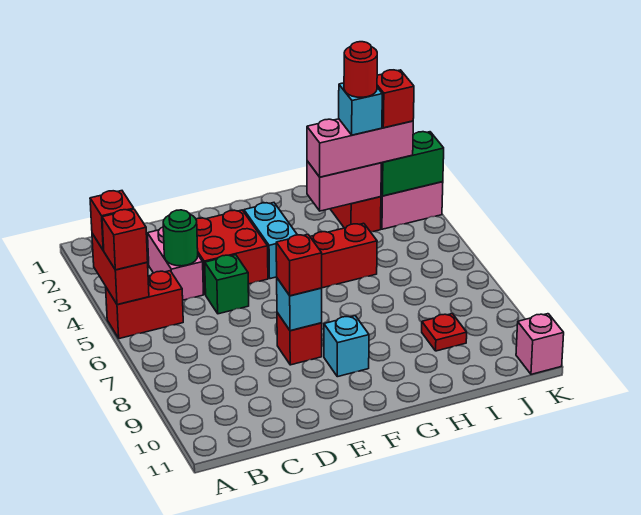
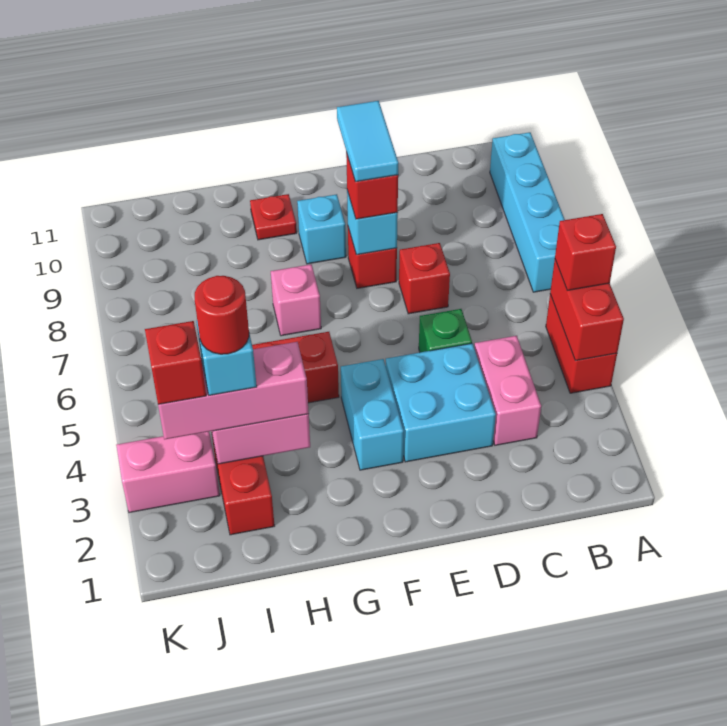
red 1x1 brick [90,191,134,250] -> red 1x1 brick moved to [399,243,450,314]
red 1x2 brick [106,271,183,339] -> red 1x2 brick turned to [546,294,617,393]
none -> cyan 1x4 brick [490,132,565,292]
green 1x1 round brick [163,210,198,266] -> none
red 2x2 brick [196,210,268,295] -> cyan 2x2 brick [386,343,496,462]
none -> cyan 1x2 tile [337,101,398,182]
red 1x1 plate [422,314,467,351] -> red 1x1 plate moved to [250,194,297,240]
green 1x2 brick [381,132,444,196] -> none
pink 1x1 brick [516,314,564,374] -> pink 1x1 brick moved to [271,264,321,336]

